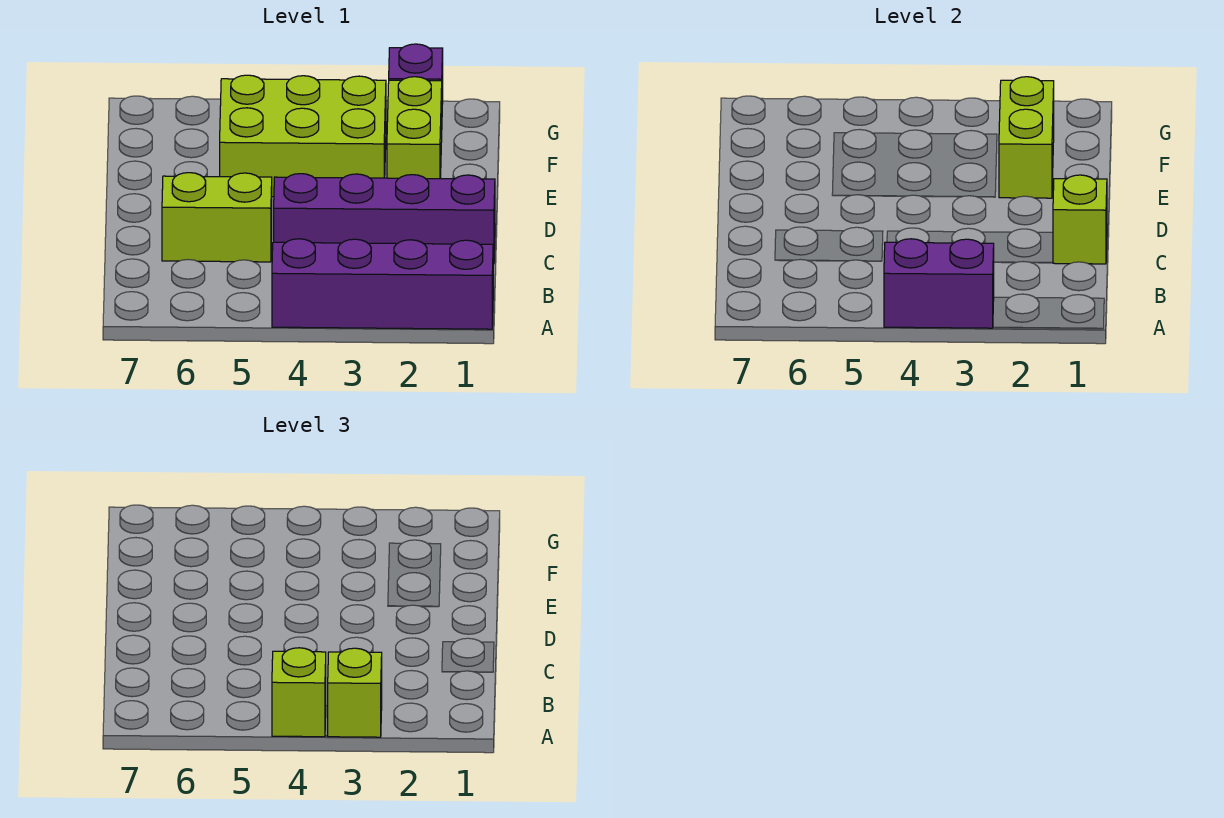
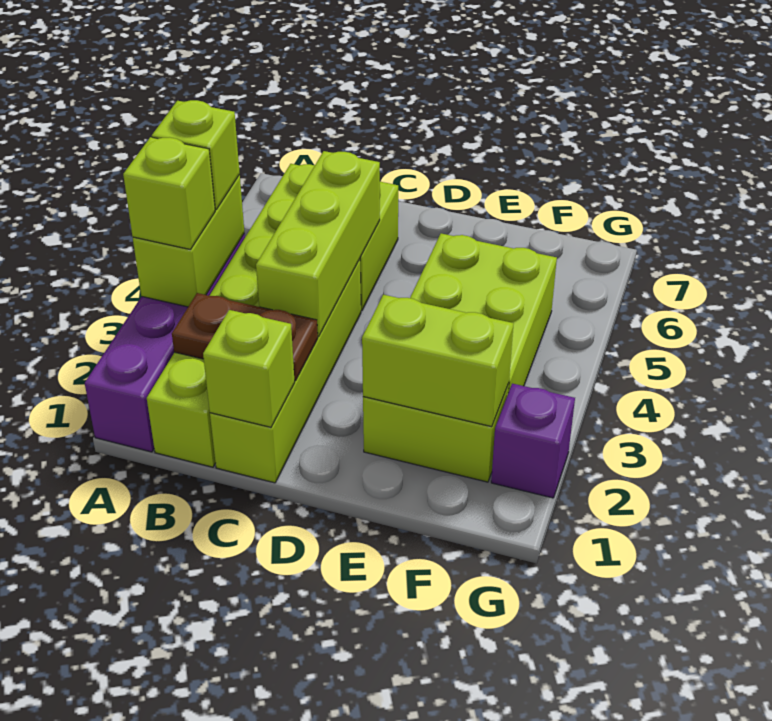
purple 1x2 brick [884,239,994,328] -> lime 1x2 brick [133,175,244,307]
none -> lime 1x6 brick [147,164,315,467]
none -> brown 1x2 plate [172,293,318,381]
purple 1x4 brick [274,174,495,264] -> lime 1x4 brick [210,259,361,483]
none -> lime 1x3 brick [256,151,380,336]

